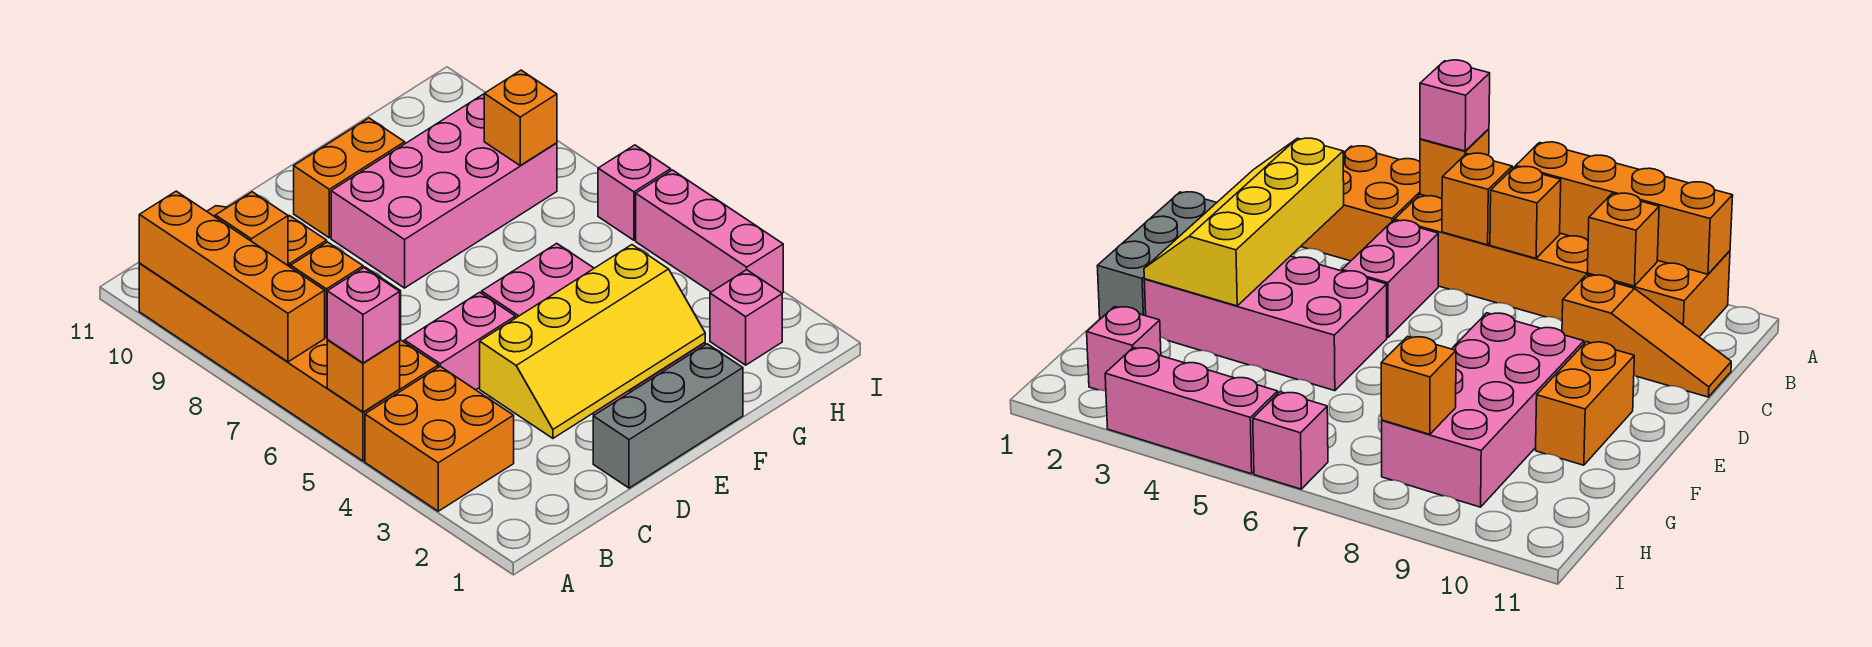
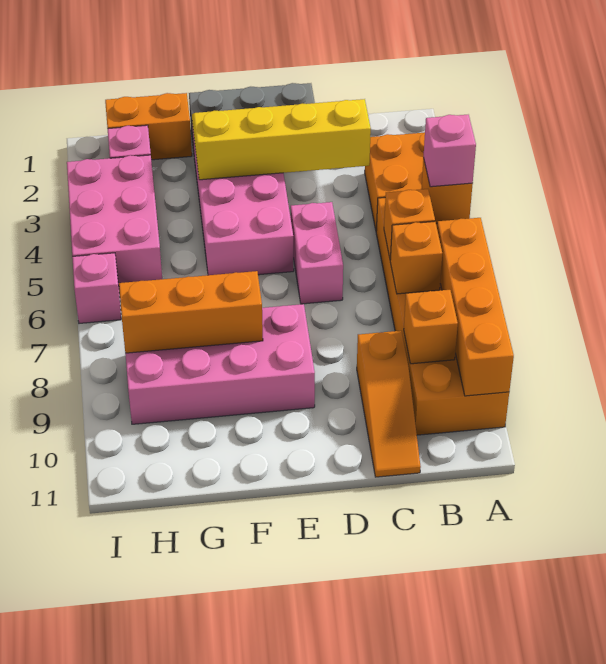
pink 1x2 brick [404,292,515,390] -> pink 1x2 brick turned to [291,202,343,304]
orange 1x2 brick [294,118,405,238] -> orange 1x2 brick moved to [105,93,192,160]
orange 1x1 brick [484,70,557,165] -> orange 1x3 brick [119,271,263,353]
pink 1x3 brick [636,170,783,293] -> pink 2x3 brick [67,155,162,285]

